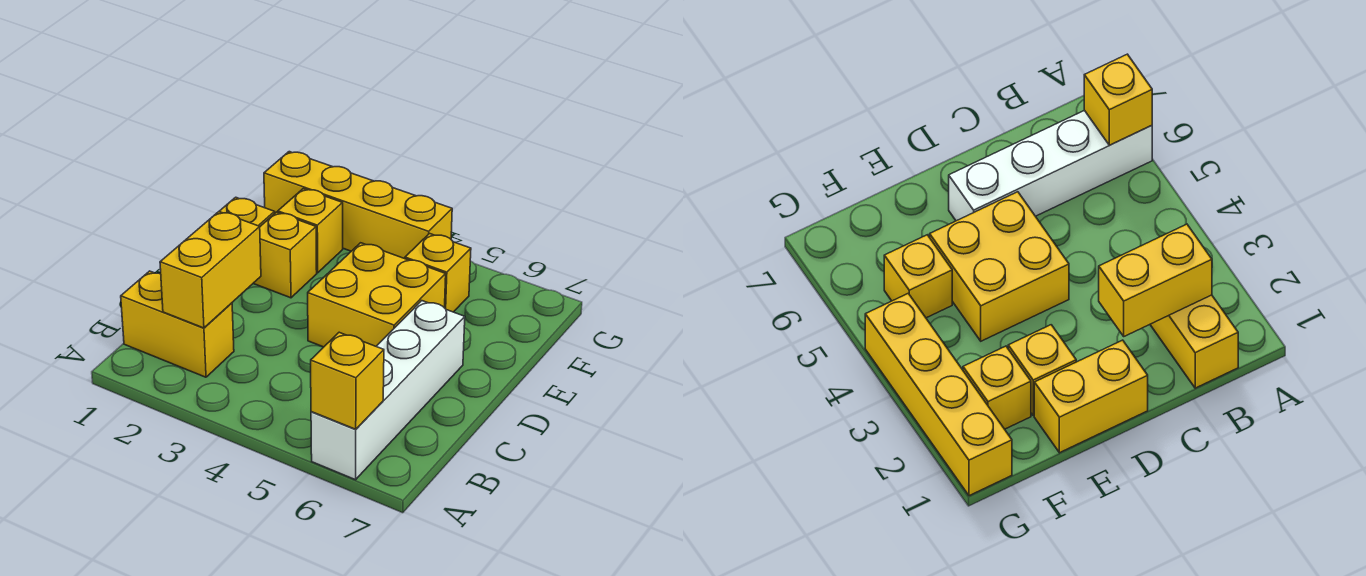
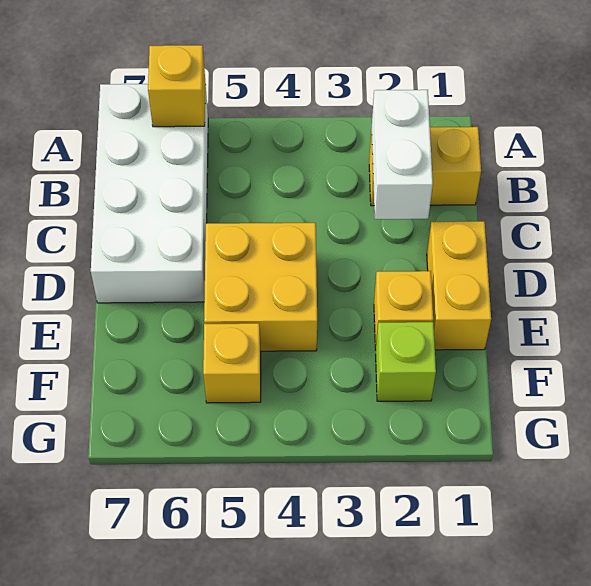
white 1x4 brick [311,301,465,480] -> white 2x4 brick [91,84,208,303]
yellow 1x2 brick [160,212,261,328] -> white 1x2 brick [372,90,433,219]
yellow 1x1 brick [278,189,343,273] -> lime 1x1 brick [376,322,436,401]
yellow 1x4 brick [264,152,452,259] -> none

